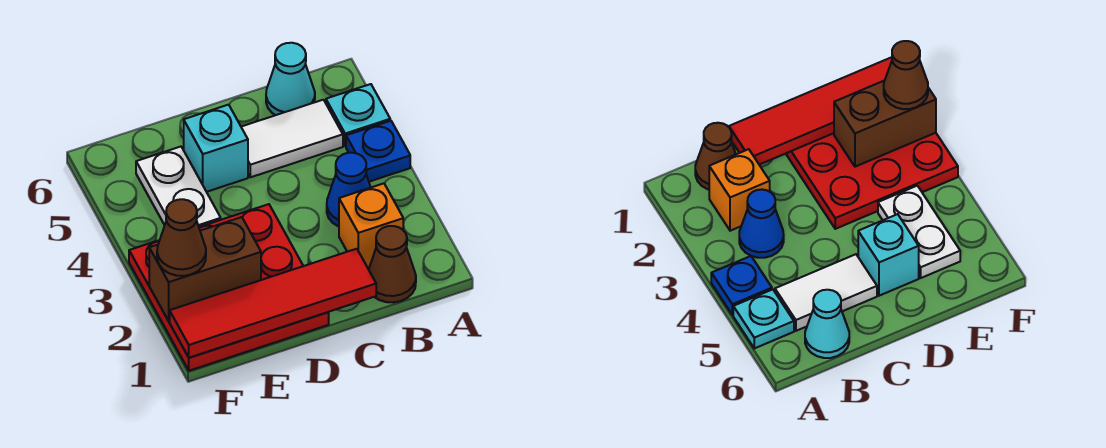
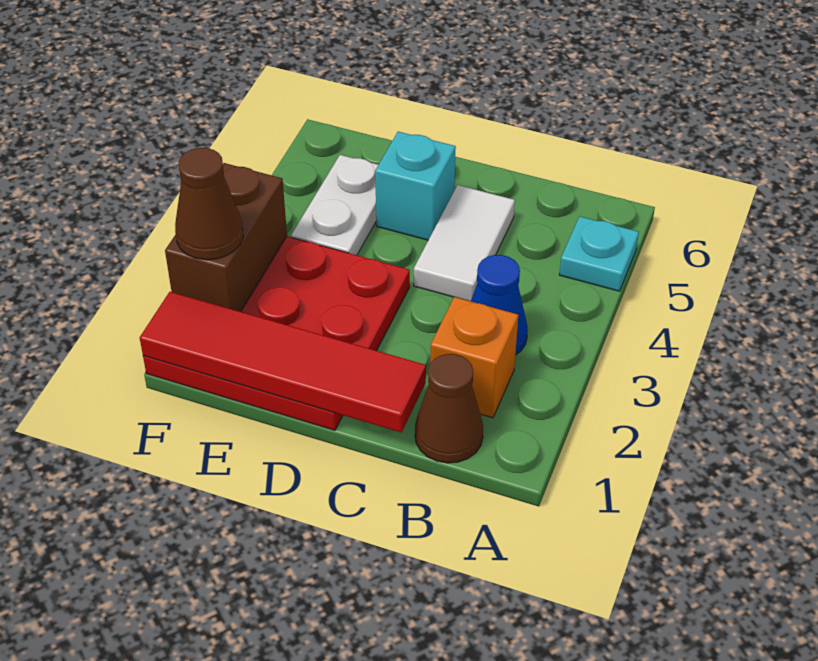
blue 1x1 plate [346,121,410,182] -> none
white 1x2 tile [241,100,343,177] -> white 1x2 tile turned to [414,185,515,301]
cyan 1x1 cone [266,43,315,115] -> none
brown 1x2 brick [149,217,261,321] -> brown 1x2 brick turned to [165,163,287,312]

